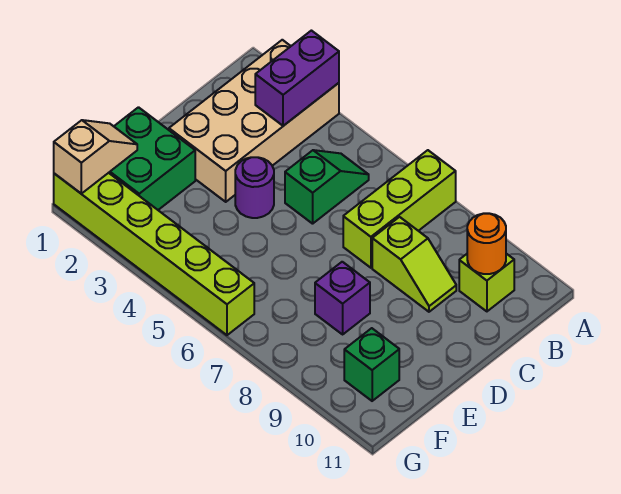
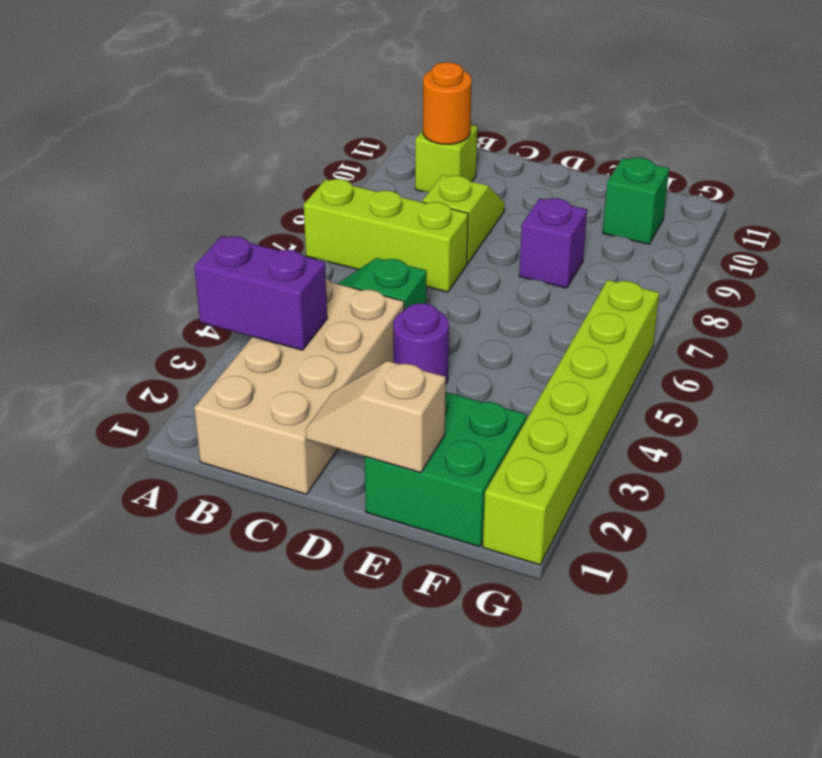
tan 2x4 brick [169,40,339,202] -> tan 2x4 brick turned to [194,278,404,494]
tan 1x2 slope [54,120,137,194] -> tan 1x2 slope moved to [306,361,446,473]

